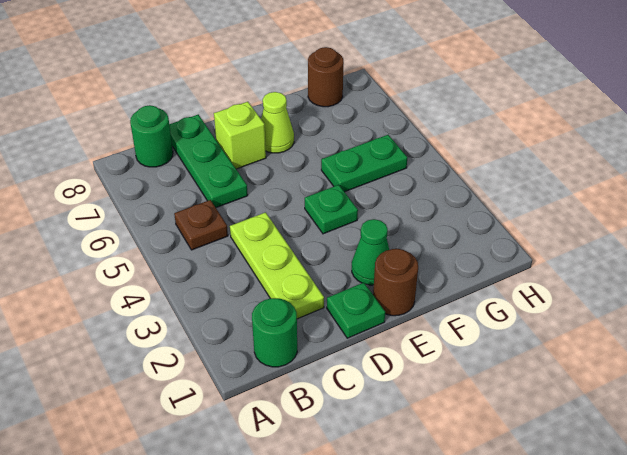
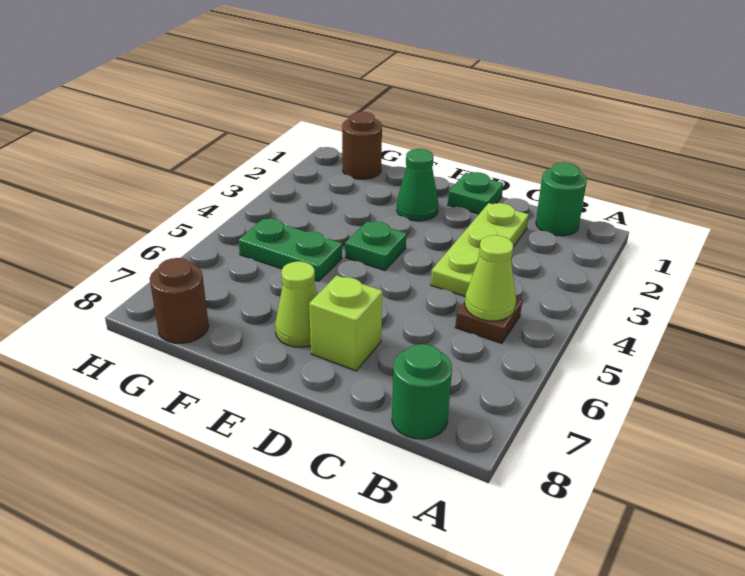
none -> lime 1x1 cone [465,235,516,321]
green 1x3 plate [169,115,248,207] -> none
brown 1x1 round brick [373,249,418,316] -> brown 1x1 round brick moved to [342,112,382,179]

